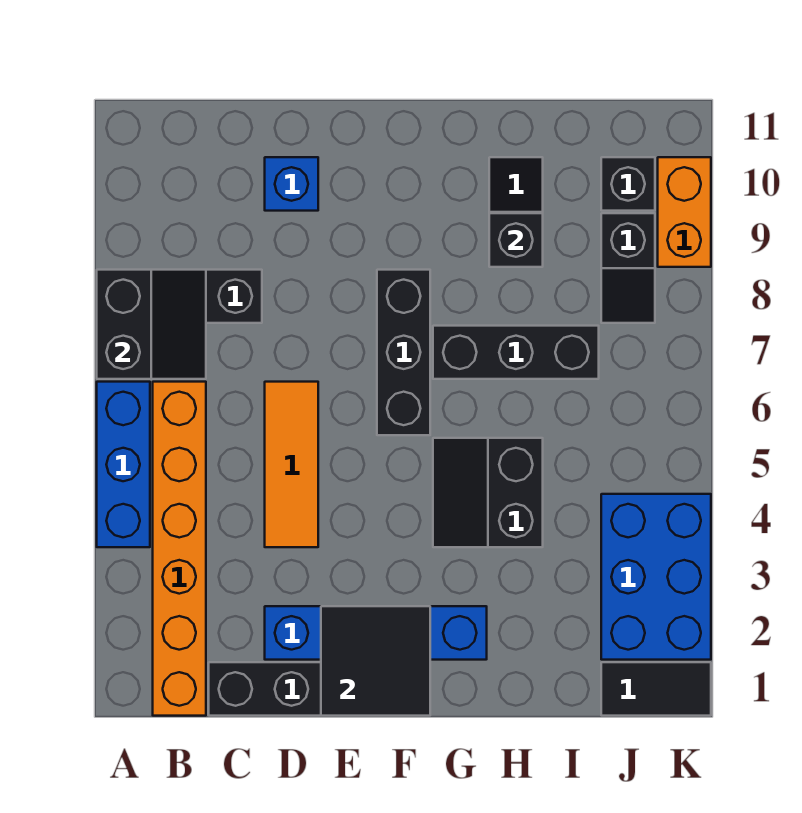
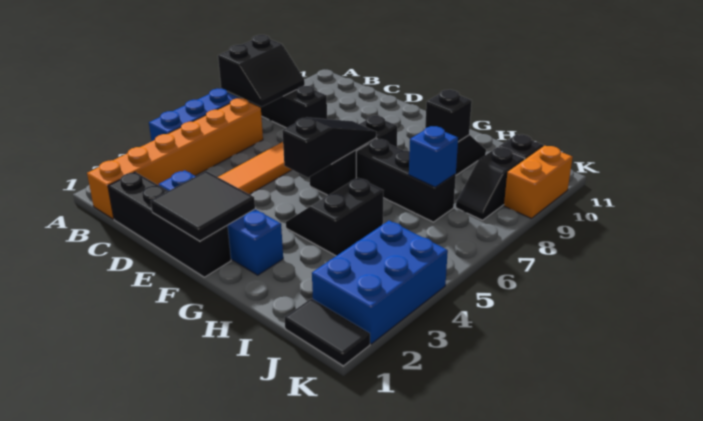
blue 1x1 brick [265,157,318,211] -> blue 1x1 brick moved to [409,126,458,187]
none -> black 1x3 slope [282,117,376,178]

